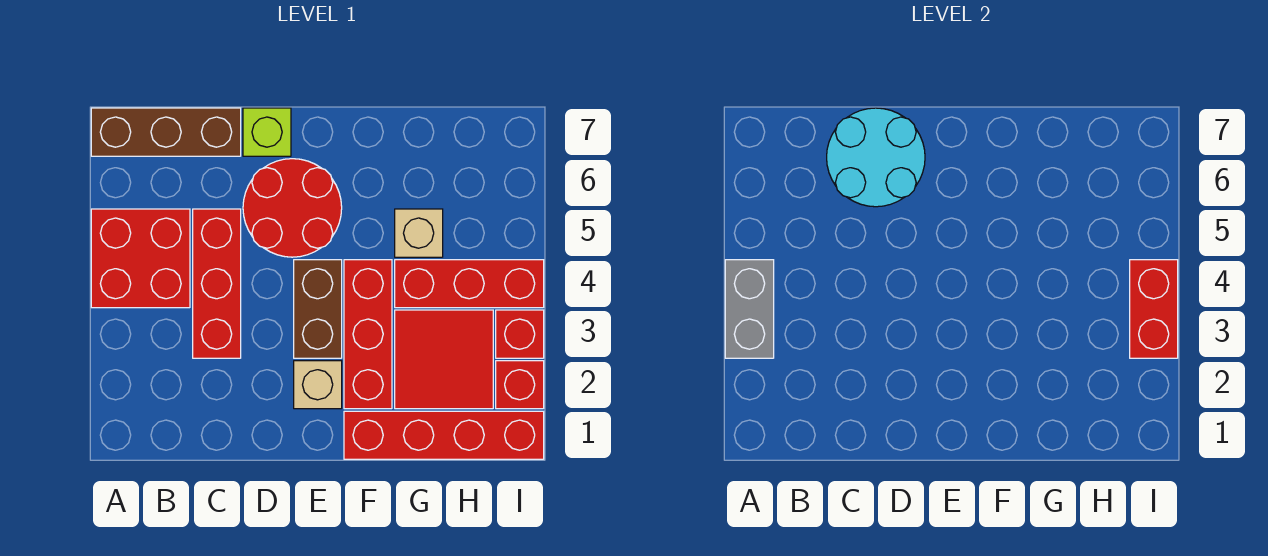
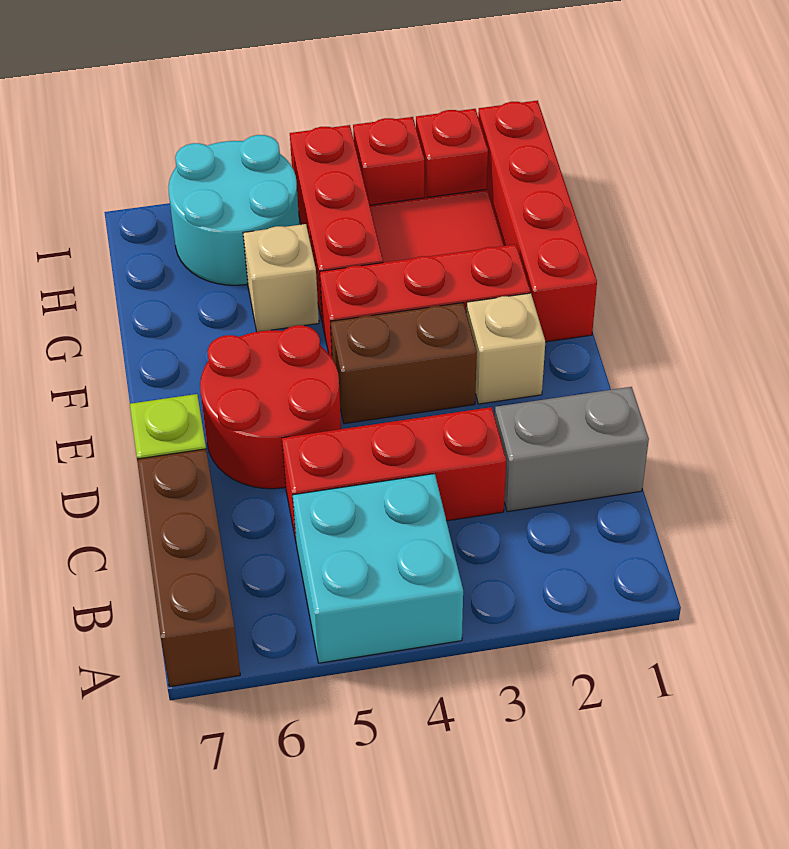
grey 1x2 brick [725,260,774,358] -> grey 1x2 brick moved to [495,387,649,512]
red 2x2 brick [91,209,190,308] -> cyan 2x2 brick [293,474,463,663]
cyan 2x2 round brick [827,108,925,207] -> cyan 2x2 round brick moved to [168,135,299,285]
red 1x2 brick [1130,260,1178,358] -> none

